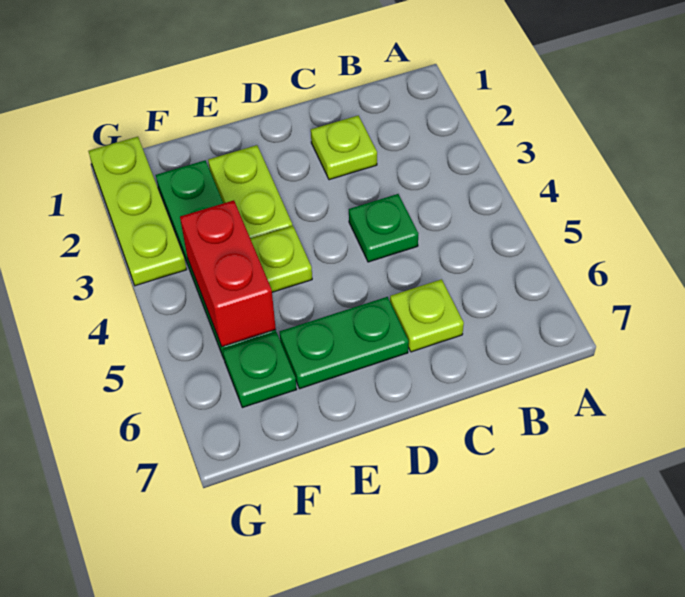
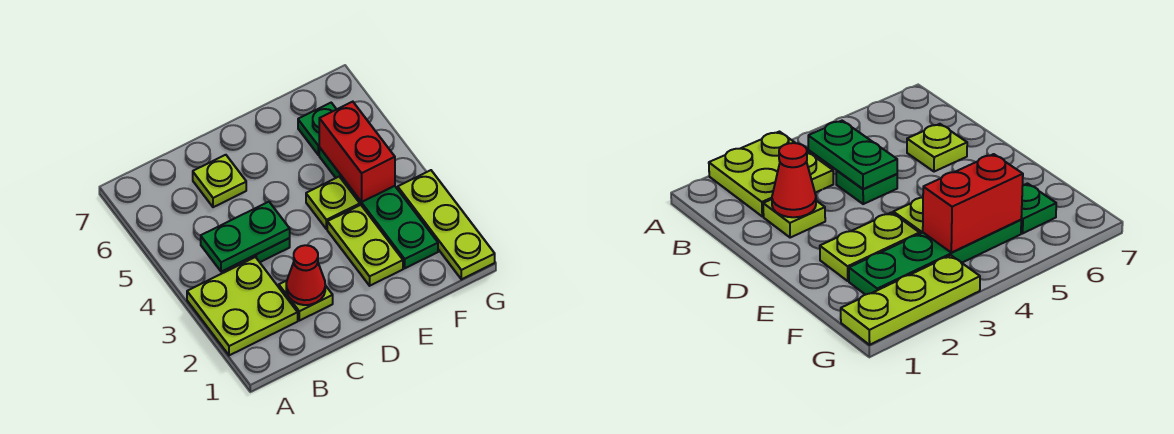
none -> lime 2x2 plate [187,257,298,355]
none -> red 1x1 cone [286,245,325,305]
green 1x2 plate [280,297,409,389] -> green 1x2 plate moved to [201,202,290,272]

